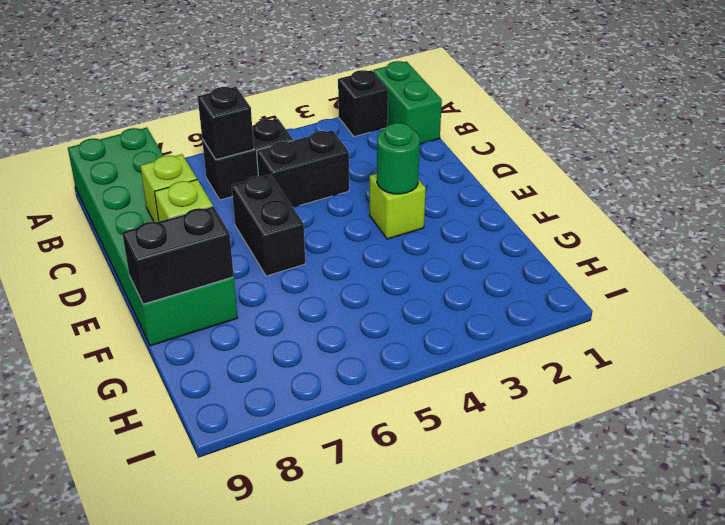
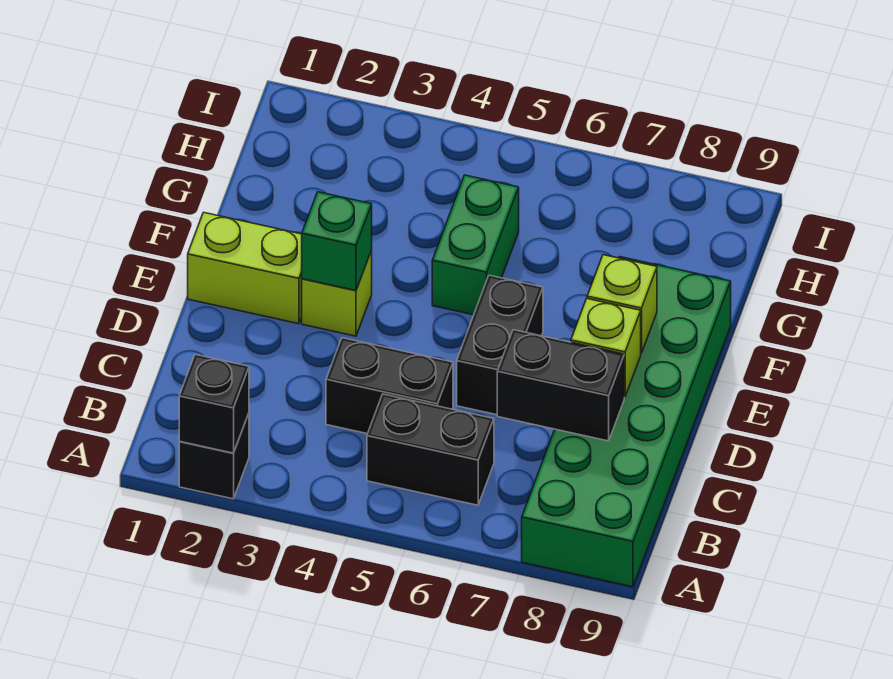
green 1x2 brick [373,61,442,144] -> green 1x2 brick moved to [432,175,519,315]
black 1x1 brick [198,87,254,160] -> black 1x1 brick moved to [179,355,249,453]
none -> lime 1x2 brick [188,212,302,324]
green 1x1 round brick [377,123,420,194] -> green 1x1 brick [302,192,372,291]
black 1x2 brick [122,206,234,304] -> black 1x2 brick moved to [497,330,624,441]

